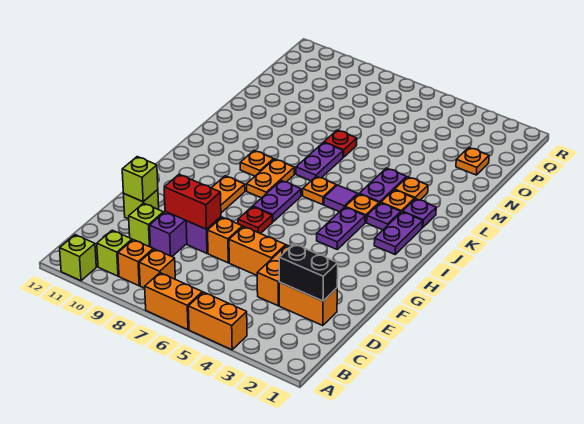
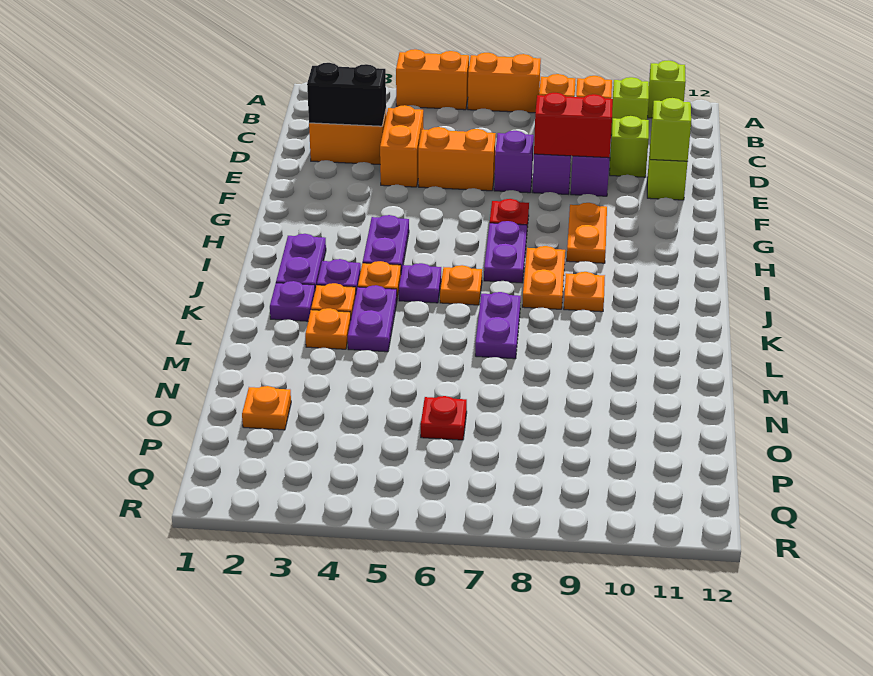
orange 1x1 brick [208,217,242,263] -> purple 1x1 brick [494,131,534,193]
purple 1x1 tile [324,185,358,212] -> purple 1x1 plate [399,263,441,303]
red 1x1 plate [324,130,357,157] -> red 1x1 plate moved to [421,396,467,440]

